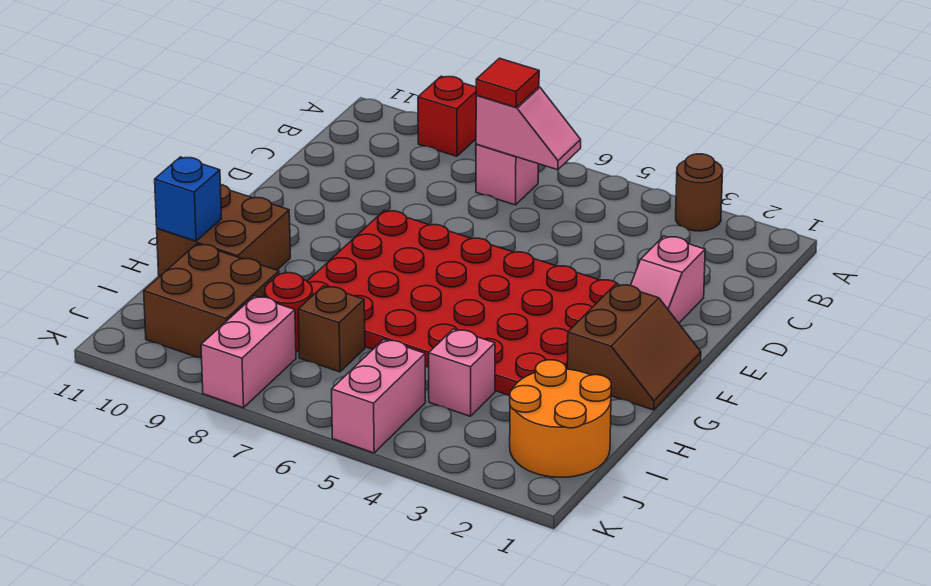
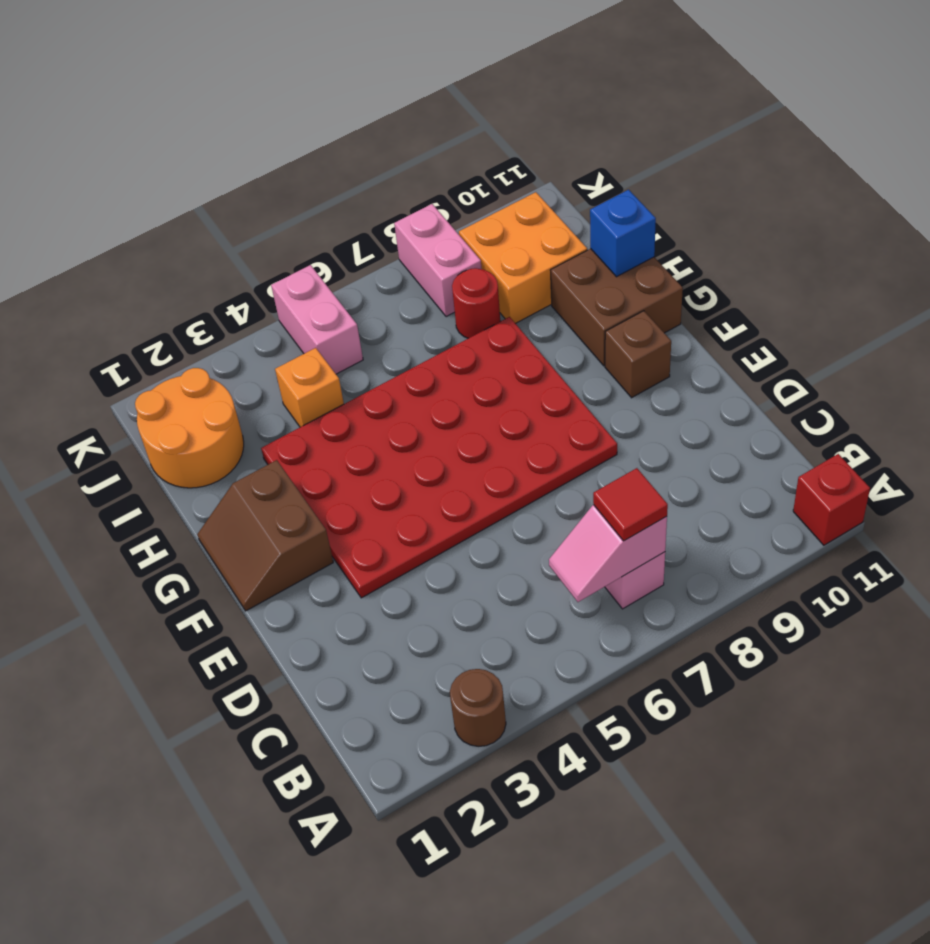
red 1x1 brick [418,76,476,156] -> red 1x1 brick moved to [793,454,870,545]
pink 1x2 slope [630,236,705,323] -> none
pink 1x1 brick [429,329,495,416] -> orange 1x1 brick [275,348,344,427]
brown 1x1 brick [298,286,365,372] -> brown 1x1 brick moved to [605,311,671,398]
brown 2x2 brick [144,244,279,358] -> orange 2x2 brick [459,192,587,324]

